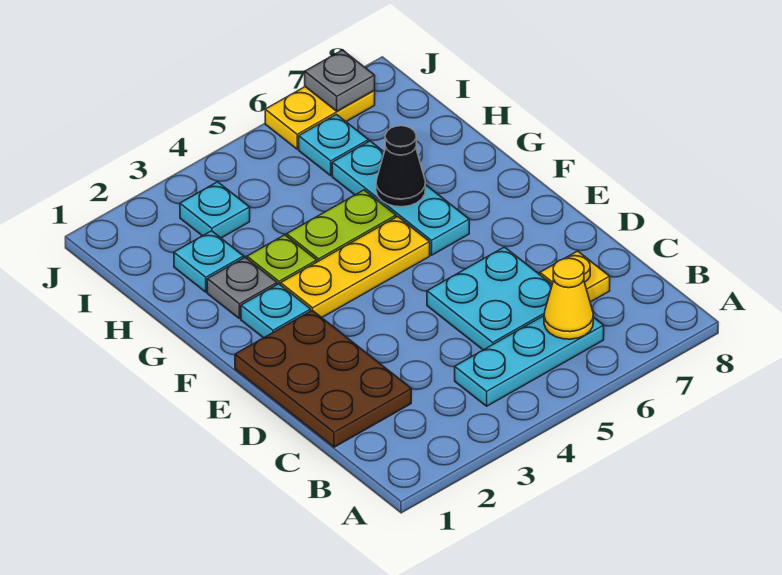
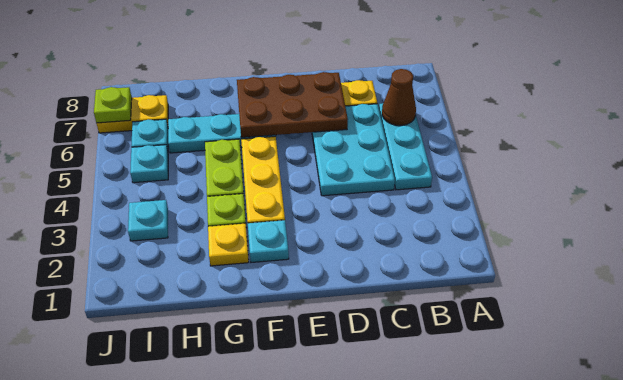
yellow 1x1 cone [544,258,593,339] -> brown 1x1 cone [382,69,416,125]
brown 2x3 plate [235,310,411,447] -> brown 2x3 plate moved to [237,72,348,137]
cyan 2x2 plate [427,247,552,350] -> cyan 2x3 plate [312,104,395,196]
grey 1x1 plate [207,258,277,319] -> yellow 1x1 plate [208,223,249,266]
black 1x1 cone [376,126,425,207] -> none
cyan 1x1 plate [174,231,244,292] -> cyan 1x1 plate moved to [130,145,168,183]
yellow 1x2 plate [265,87,375,149] -> yellow 1x2 plate turned to [97,95,168,133]
grey 1x1 plate [305,50,375,111] -> lime 1x1 plate [94,87,132,123]

